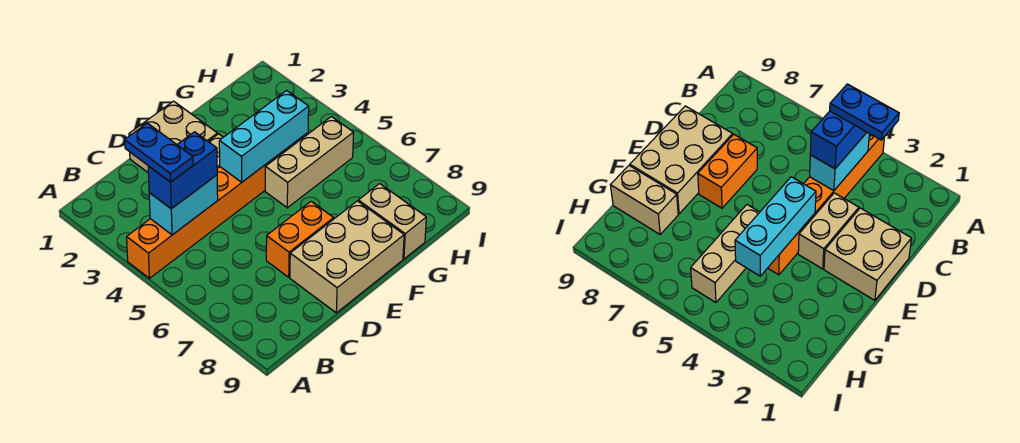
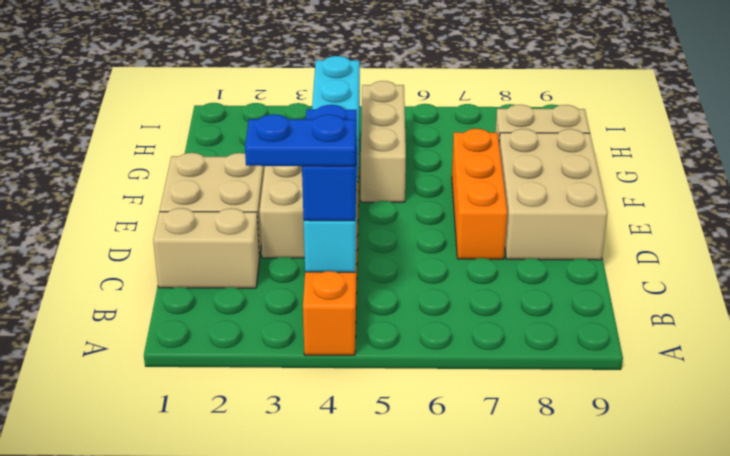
none -> tan 1x2 brick [153,208,260,288]
orange 1x2 brick [266,201,334,277] -> orange 1x3 brick [452,129,507,259]

